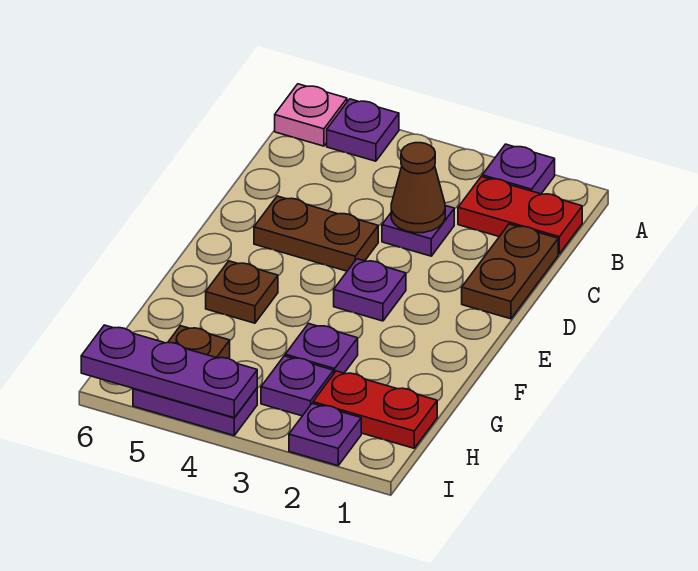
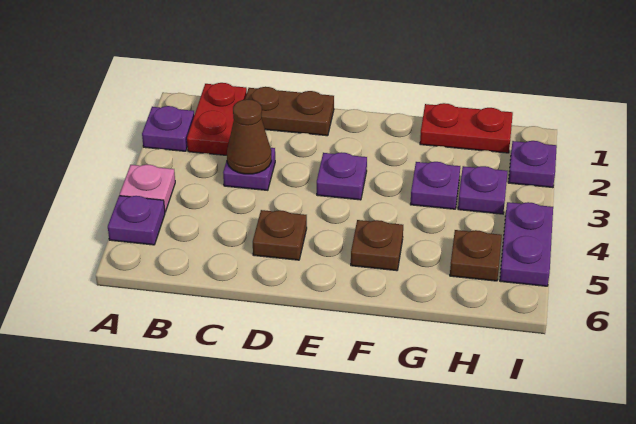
pink 1x1 plate [275,84,347,146] -> pink 1x1 plate moved to [120,165,175,212]
brown 1x2 plate [254,196,378,271] -> brown 1x1 plate [253,210,307,260]
red 1x2 plate [313,371,437,448] -> red 1x2 plate turned to [420,103,513,153]
purple 1x3 plate [81,325,257,418] -> none

